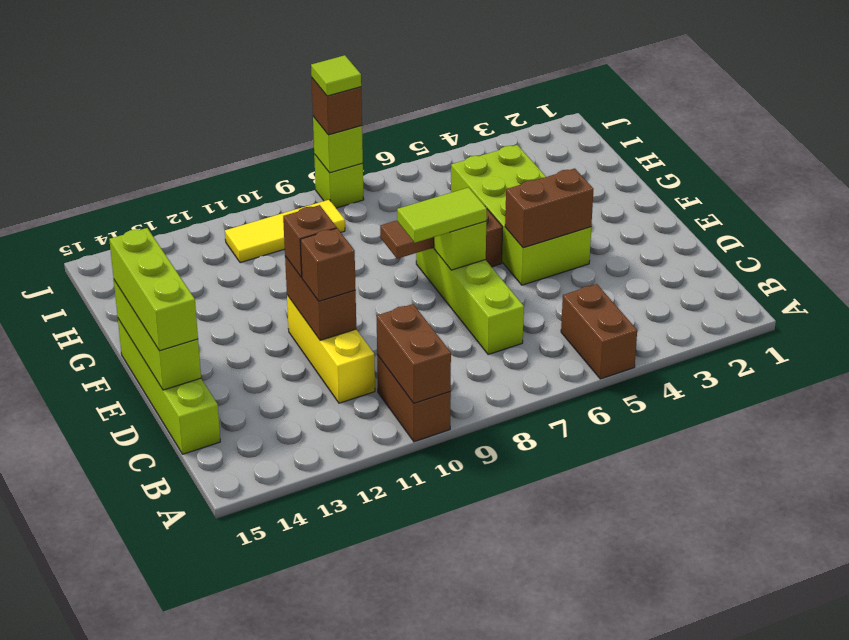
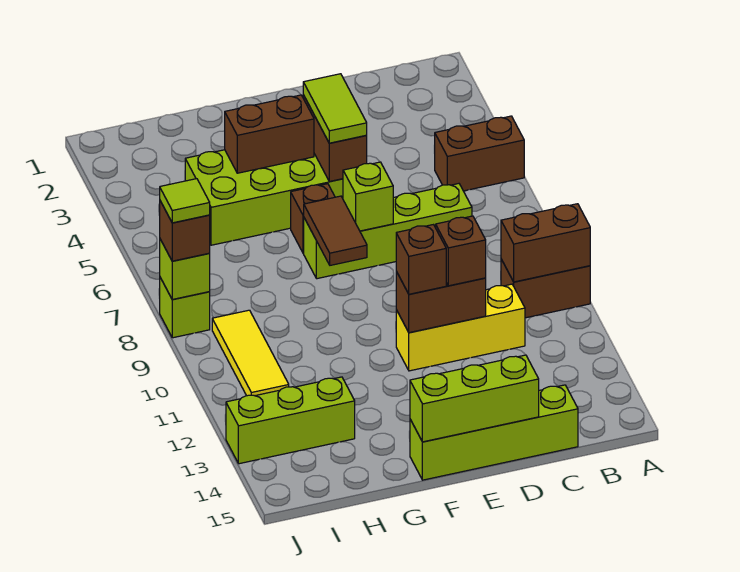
lime 1x3 brick [109,228,198,351] -> lime 1x3 brick moved to [226,377,355,464]
lime 1x2 tile [397,187,487,243] -> lime 1x2 tile moved to [303,74,367,143]
none -> brown 1x2 brick [225,95,314,173]

